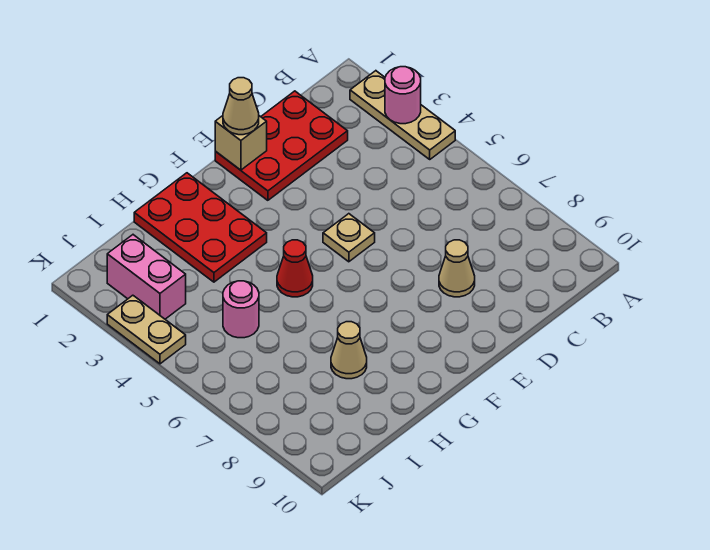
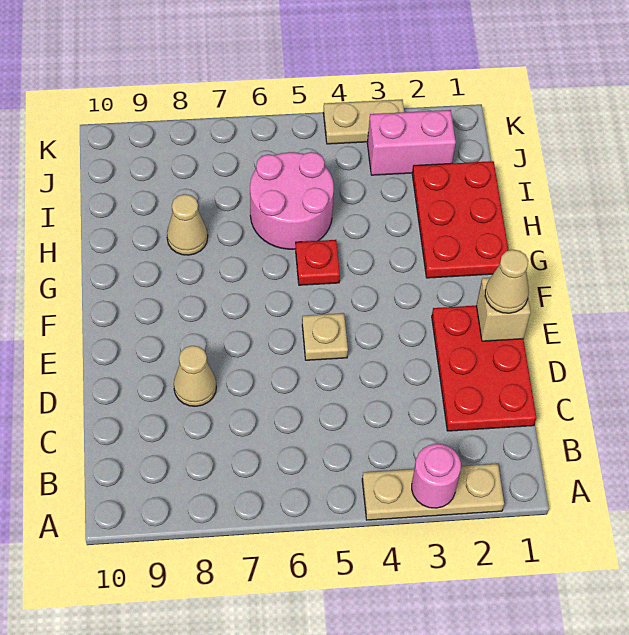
red 2x3 plate [134,173,267,282] -> red 2x3 plate turned to [412,161,509,278]
red 1x1 cone [277,240,313,297] -> red 1x1 plate [296,240,340,285]
pink 1x1 round brick [223,281,259,338] -> pink 2x2 round brick [250,152,334,249]

